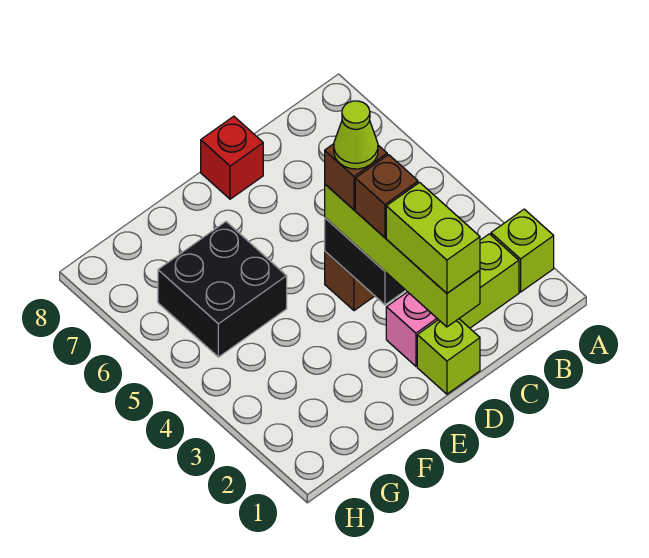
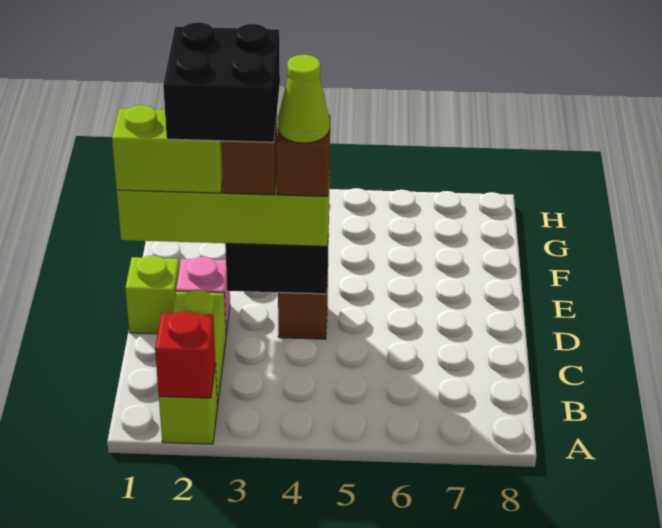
red 1x1 brick [201,116,263,199] -> red 1x1 brick moved to [155,311,215,398]
black 2x2 brick [158,222,287,357] -> black 2x2 brick moved to [163,22,280,142]

